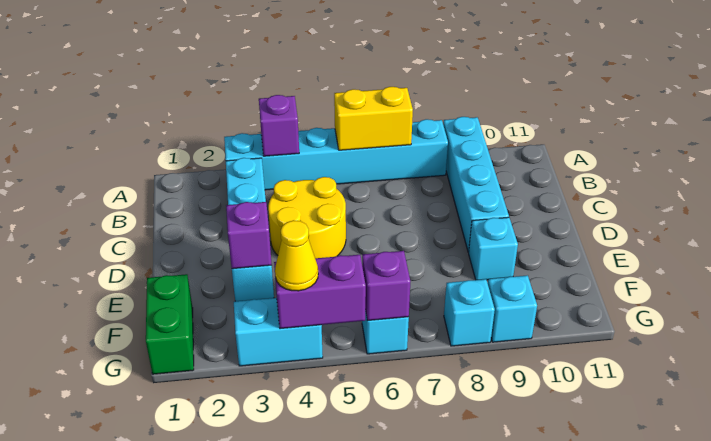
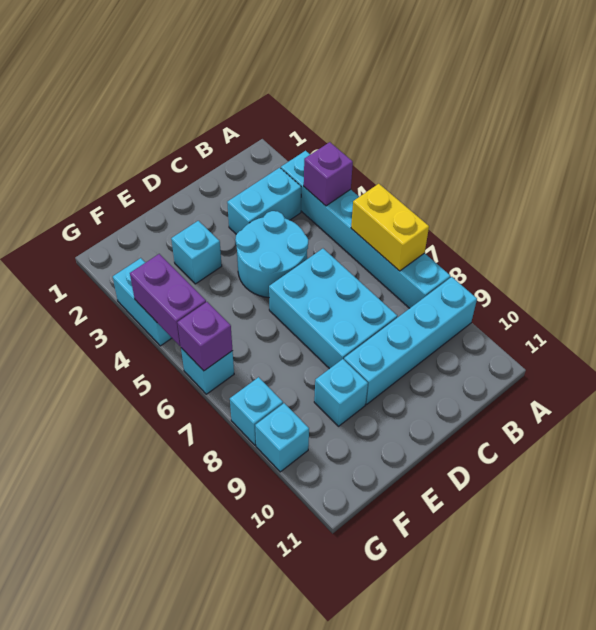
yellow 2x2 round brick [268,177,346,258] -> cyan 2x2 round brick [235,211,308,297]
none -> cyan 2x3 brick [269,249,397,369]
purple 1x1 brick [226,202,272,269] -> none
green 1x2 brick [146,274,194,374] -> none
yellow 1x1 cone [275,220,318,291] -> none

